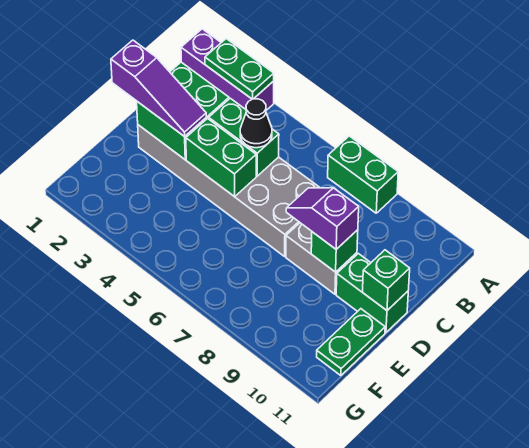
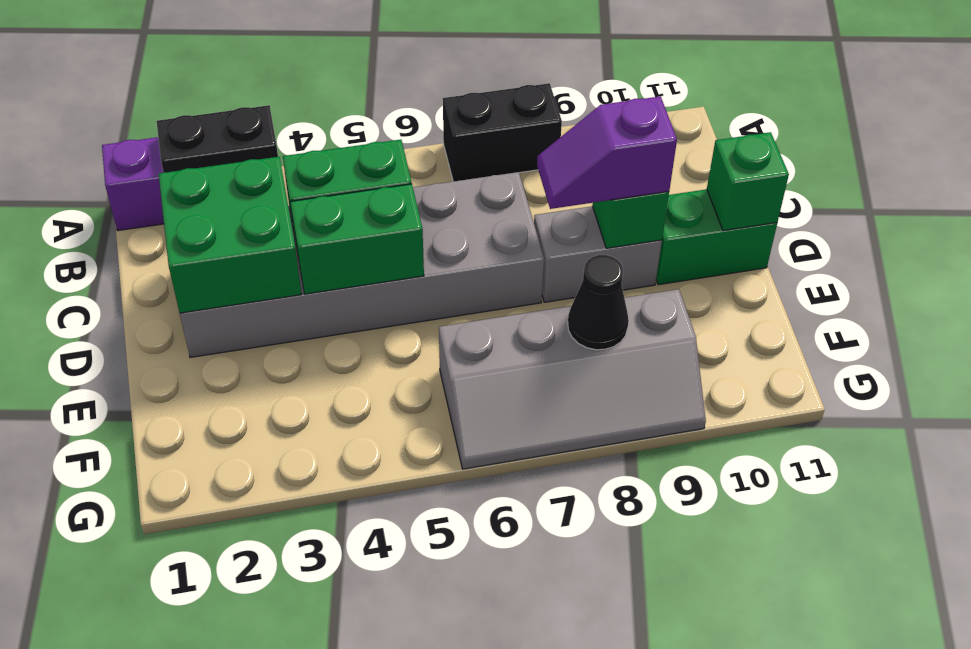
green 1x2 plate [205,39,274,99] -> black 1x2 plate [157,105,278,173]
green 1x2 brick [328,136,398,213] -> black 1x2 brick [443,83,562,181]
black 1x1 cone [240,99,272,148] -> black 1x1 cone moved to [568,255,629,350]
purple 1x3 slope [111,40,206,137] -> none
green 1x2 plate [317,309,385,376] -> none
none -> grey 2x4 slope [439,289,706,469]

